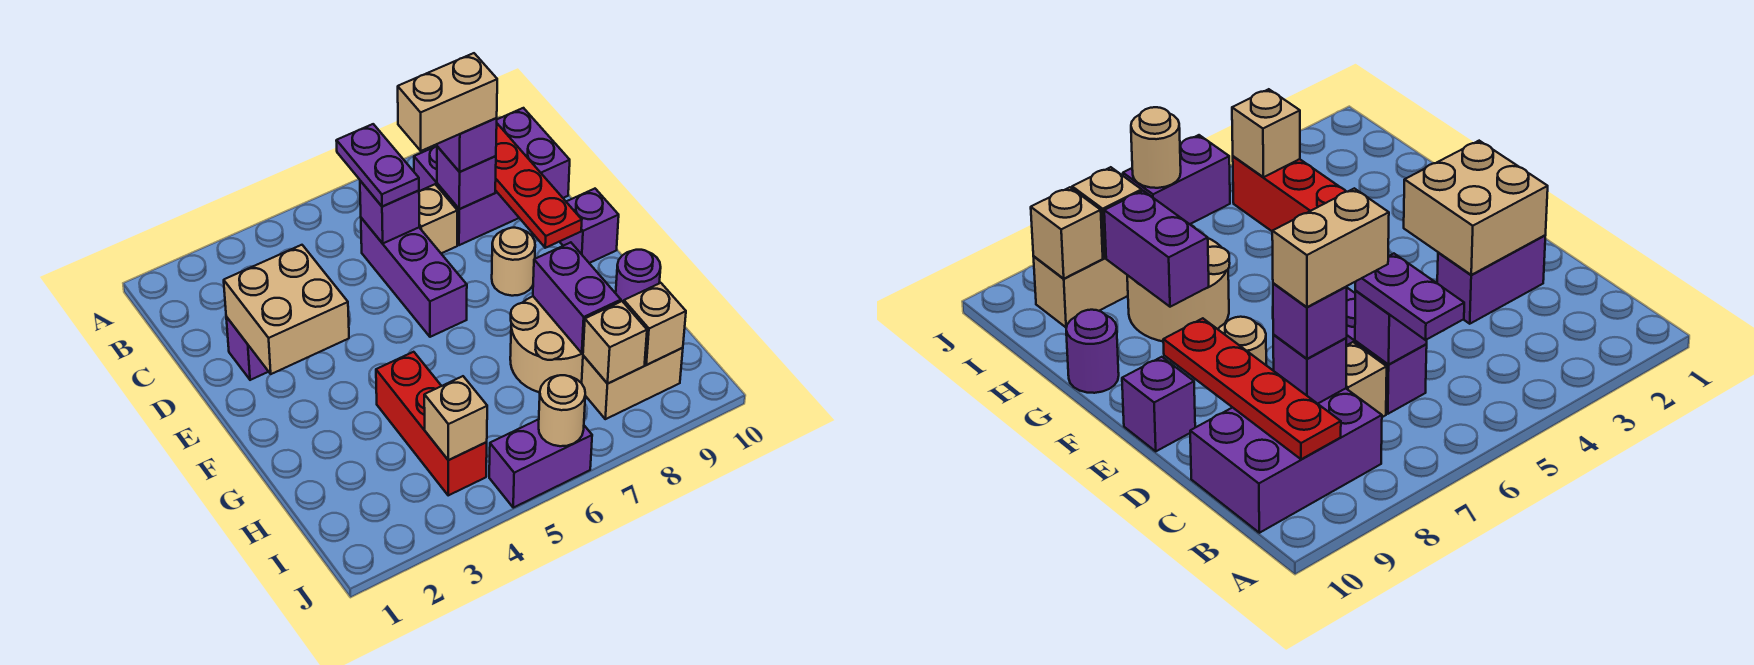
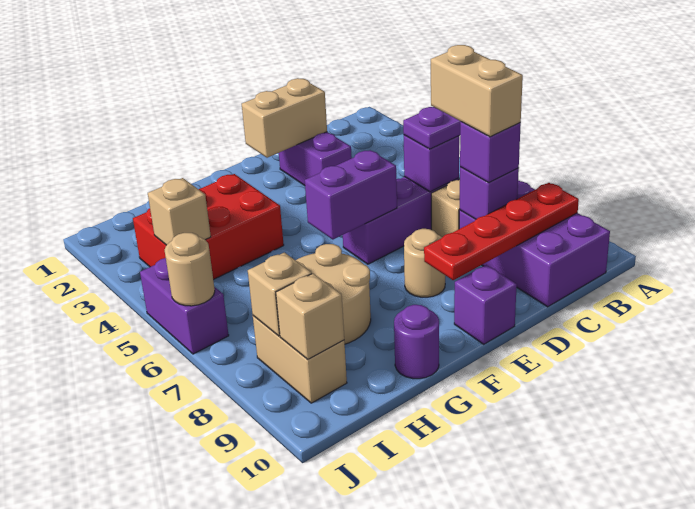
tan 2x2 brick [224,245,349,374] -> tan 1x2 brick [242,78,327,158]
red 1x3 brick [376,352,487,495] -> red 2x3 brick [133,174,284,280]
purple 1x2 brick [533,242,621,353] -> purple 1x2 brick moved to [305,150,397,239]

